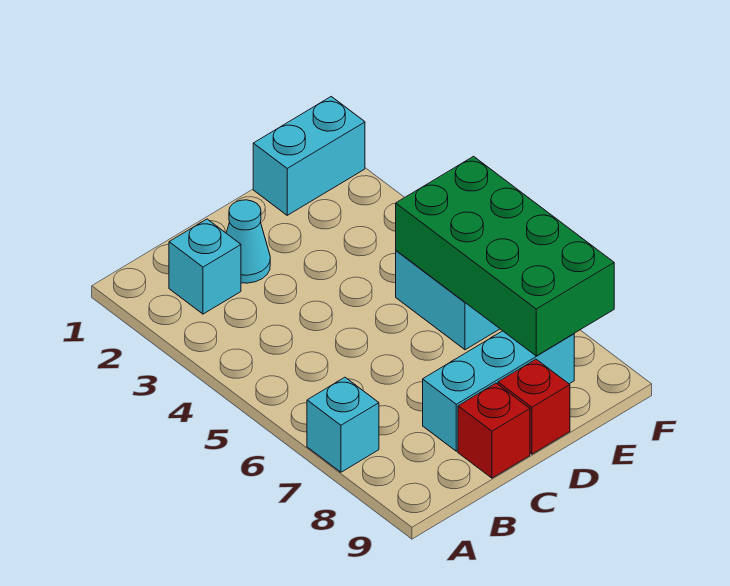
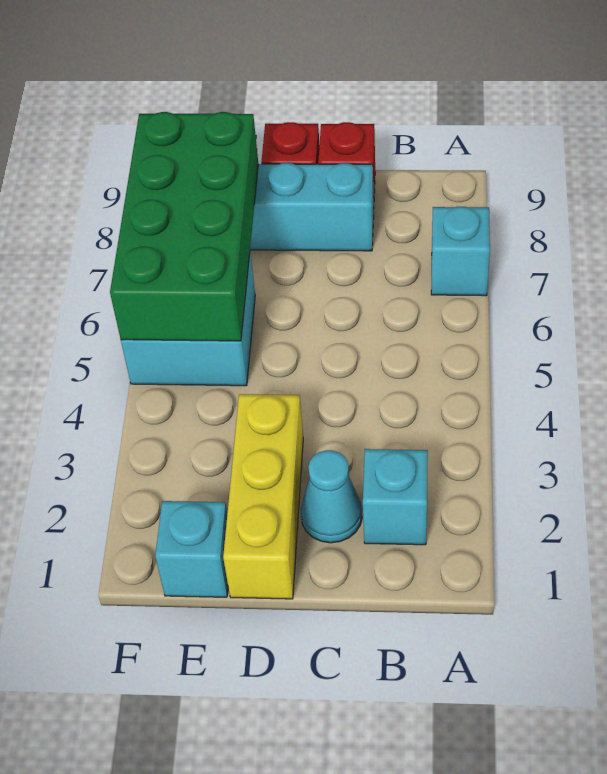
none -> yellow 1x3 brick [223,394,303,599]
cyan 1x2 brick [253,97,365,215] -> cyan 1x1 brick [155,501,228,597]

